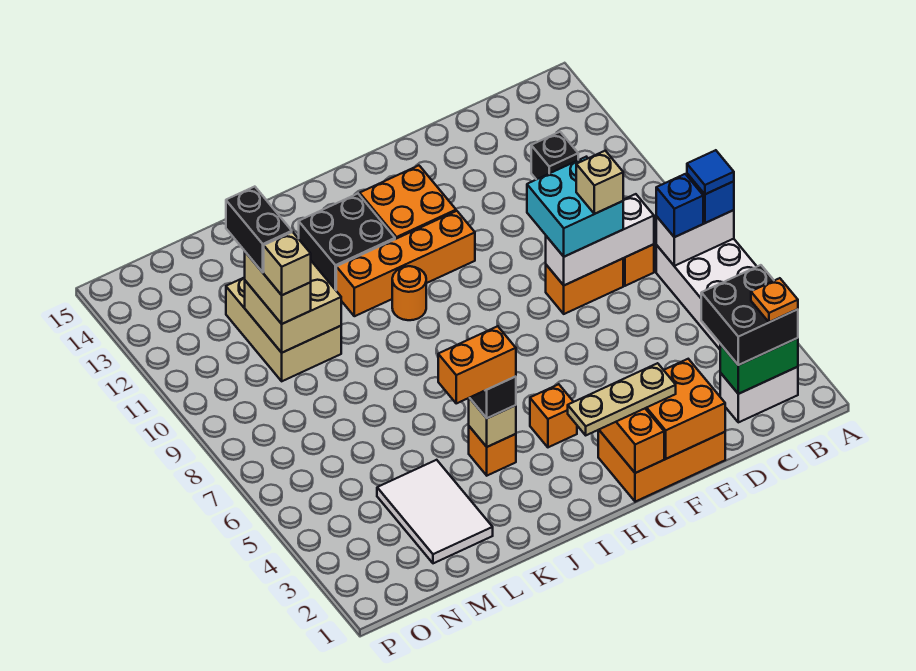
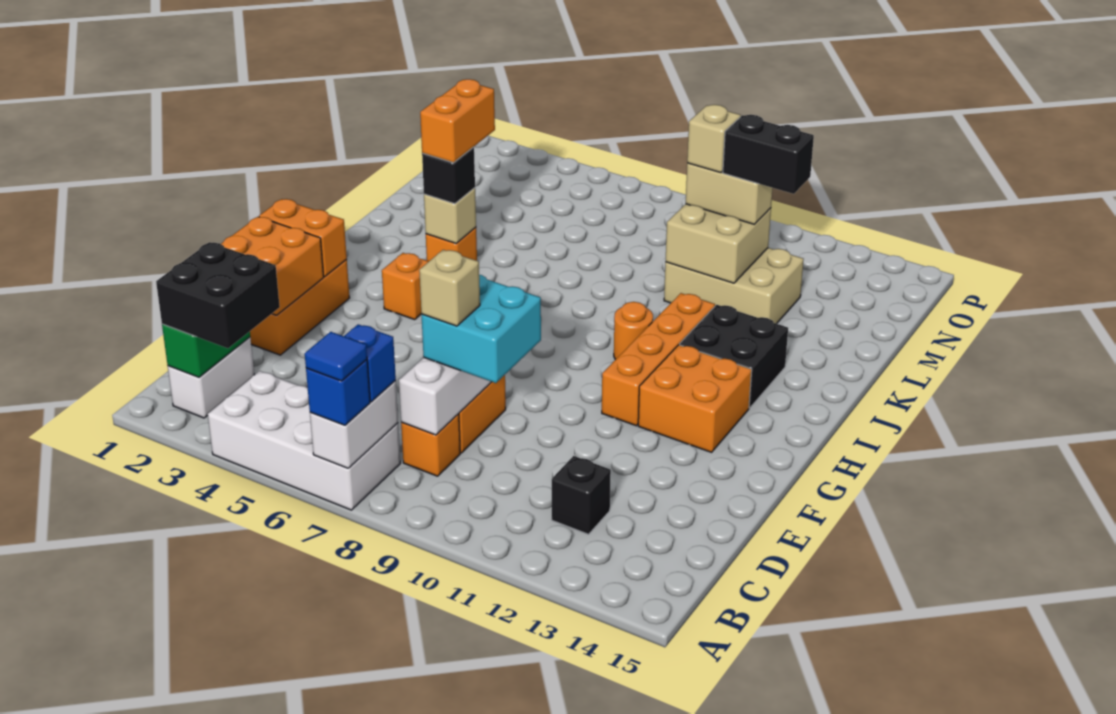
orange 1x1 plate [751,278,798,322] -> none
tan 1x3 plate [568,363,676,435] -> none
white 2x3 tile [377,460,493,563] -> none

